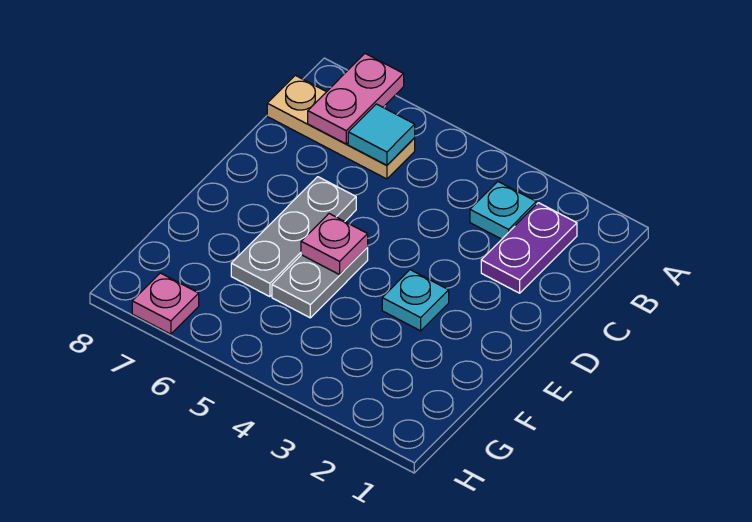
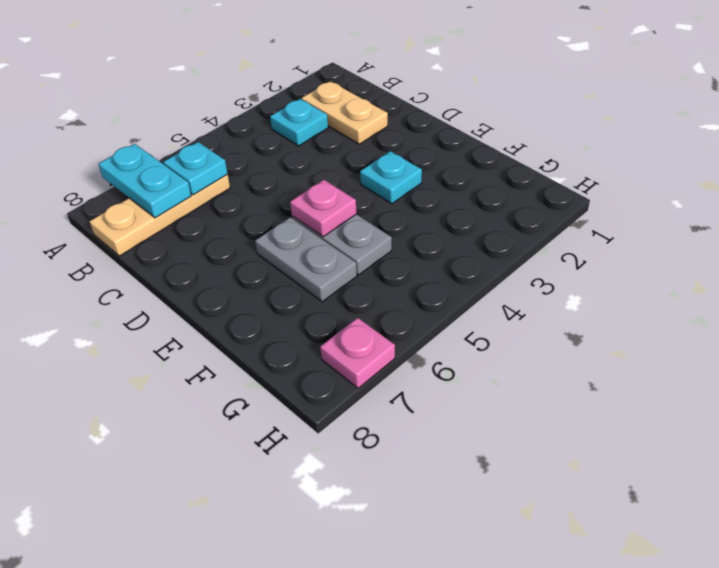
pink 1x2 plate [308,54,404,144] -> cyan 1x2 plate [99,144,191,218]
purple 1x2 plate [481,203,577,293] -> tan 1x2 plate [302,81,388,144]
cyan 1x1 tile [348,104,415,165] -> cyan 1x1 plate [163,142,228,195]
grey 1x3 plate [231,177,356,297] -> grey 1x2 plate [255,217,357,302]

